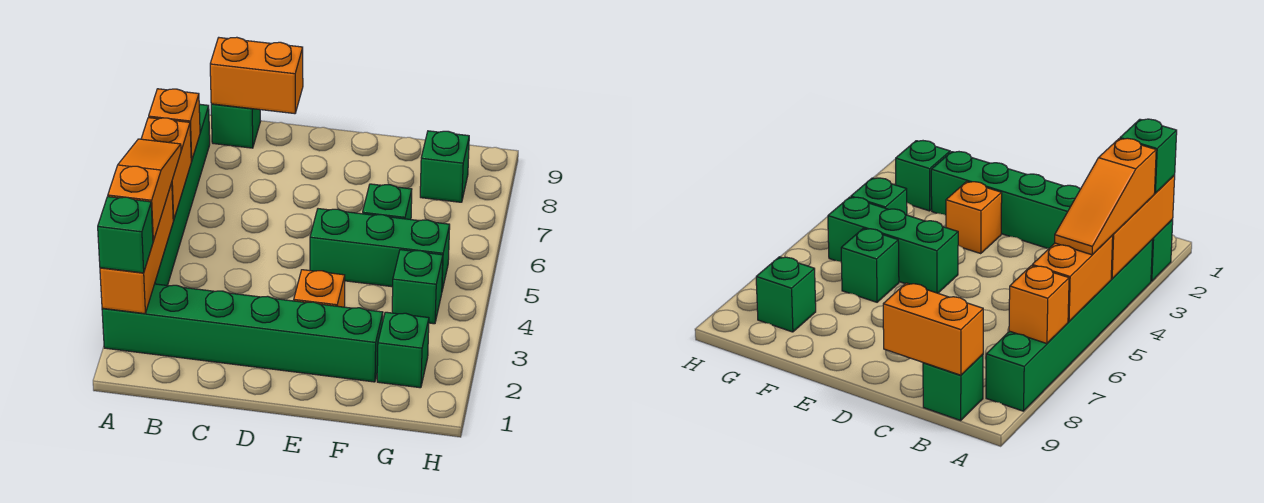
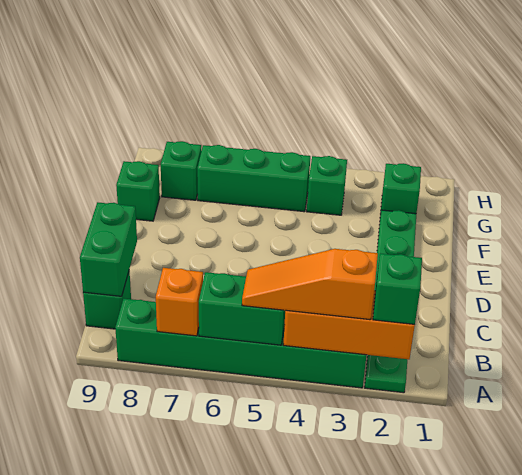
green 1x6 brick [102,284,383,382] -> green 1x6 plate [365,210,416,393]
orange 1x2 brick [141,118,191,220] -> green 1x2 brick [199,272,285,345]
orange 1x2 brick [210,37,303,114] -> green 1x2 brick [80,202,137,296]
orange 1x1 brick [294,270,345,307] -> none
green 1x3 brick [310,209,450,290] -> green 1x3 brick turned to [197,145,310,212]
green 1x1 brick [363,184,412,220] -> green 1x1 brick moved to [116,161,160,221]

